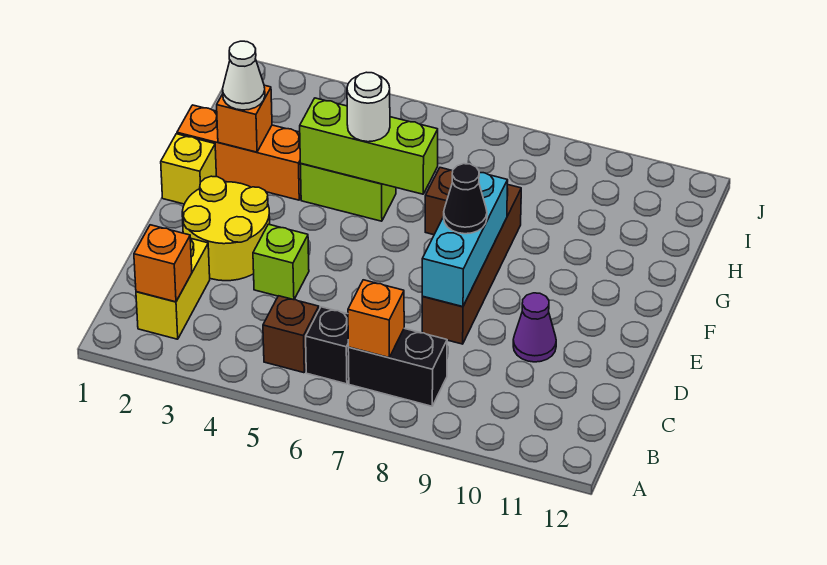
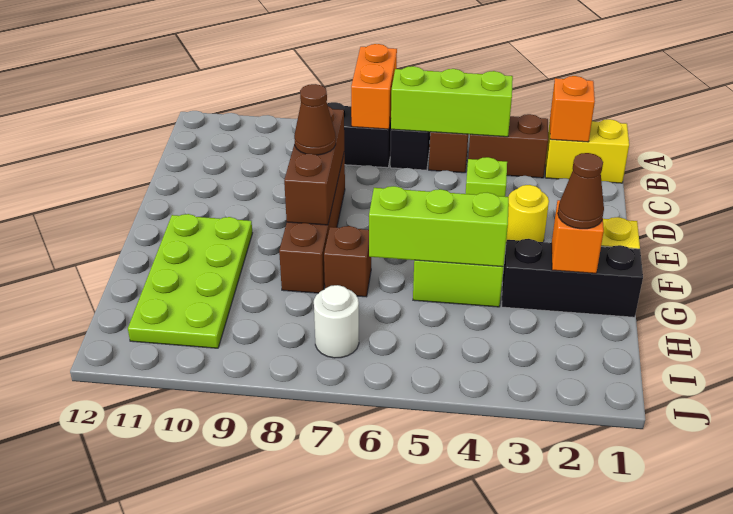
yellow 1x2 brick [136,238,210,339] -> yellow 1x2 brick turned to [545,119,629,183]
none -> brown 1x2 brick [468,114,548,178]
none -> lime 1x3 brick [391,66,513,137]
orange 1x1 brick [348,280,404,358] -> orange 1x2 brick [351,44,397,129]
yellow 2x2 round brick [182,176,270,281] -> yellow 1x1 round brick [506,185,549,242]
cyan 1x3 brick [422,173,508,307] -> brown 1x3 brick [284,106,344,225]
purple 1x1 cone [513,293,556,362] -> none
black 1x1 cone [444,164,487,234] -> brown 1x1 cone [294,84,336,155]
none -> lime 2x4 plate [128,214,252,348]
orange 1x3 brick [177,105,301,200] -> black 1x3 brick [502,239,643,317]
white 1x1 cone [223,41,265,110] -> brown 1x1 cone [558,153,604,229]
white 1x1 round brick [347,72,390,142] -> white 1x1 round brick moved to [314,285,359,358]

